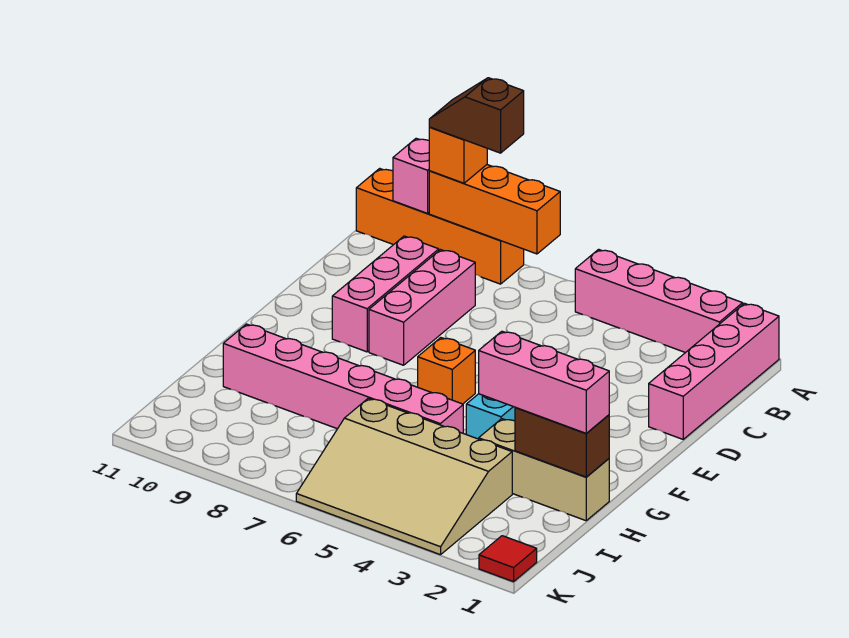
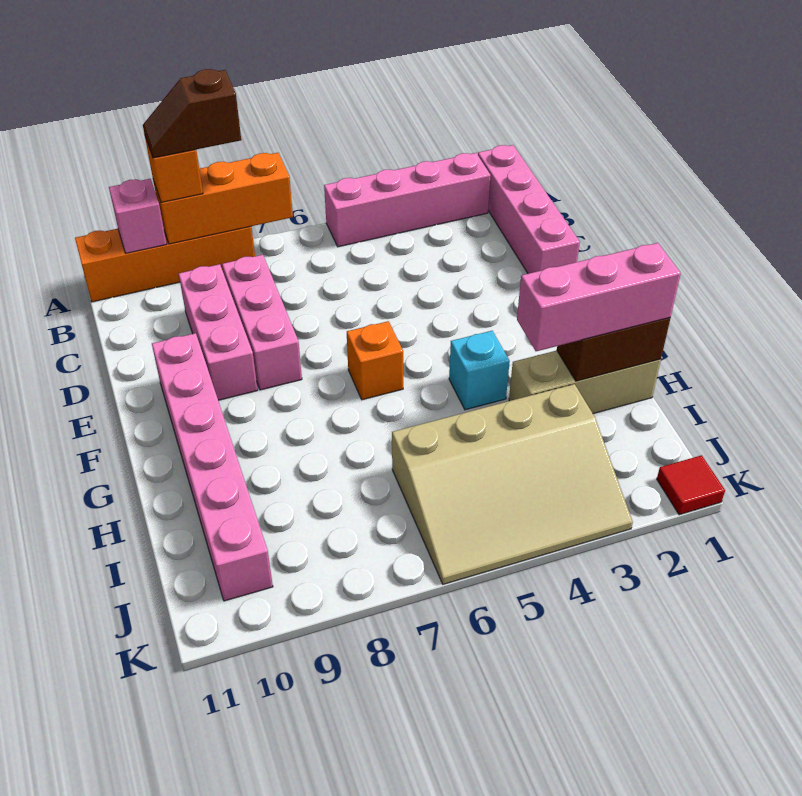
pink 1x6 brick [223,324,463,433] -> pink 1x6 brick turned to [152,333,273,601]

